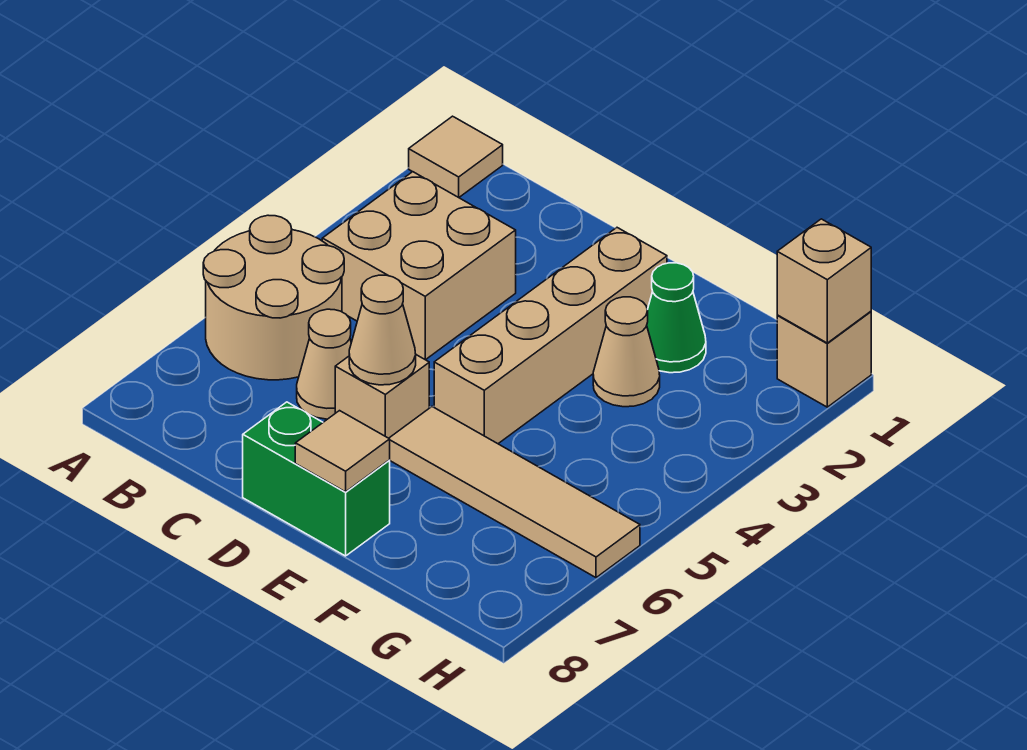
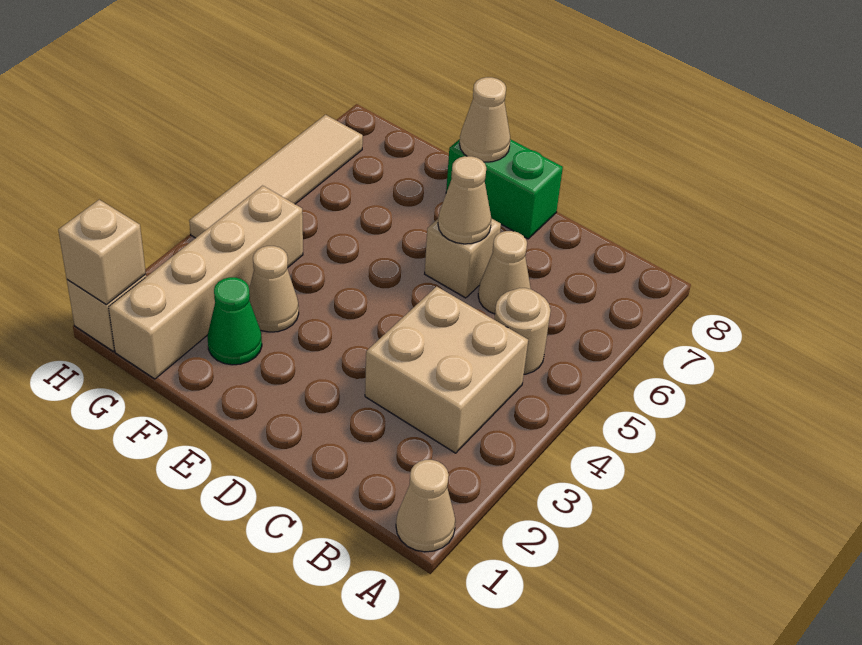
tan 1x1 tile [409,116,503,197] -> tan 1x1 cone [396,460,456,552]
tan 2x2 round brick [203,215,344,380] -> tan 1x1 round brick [494,288,551,374]
tan 1x4 brick [434,228,667,444] -> tan 1x4 brick moved to [109,185,303,379]
tan 1x4 tile [389,407,640,578] -> tan 1x4 tile turned to [189,115,363,238]
tan 1x1 tile [295,411,390,492] -> tan 1x1 cone [460,77,510,162]

